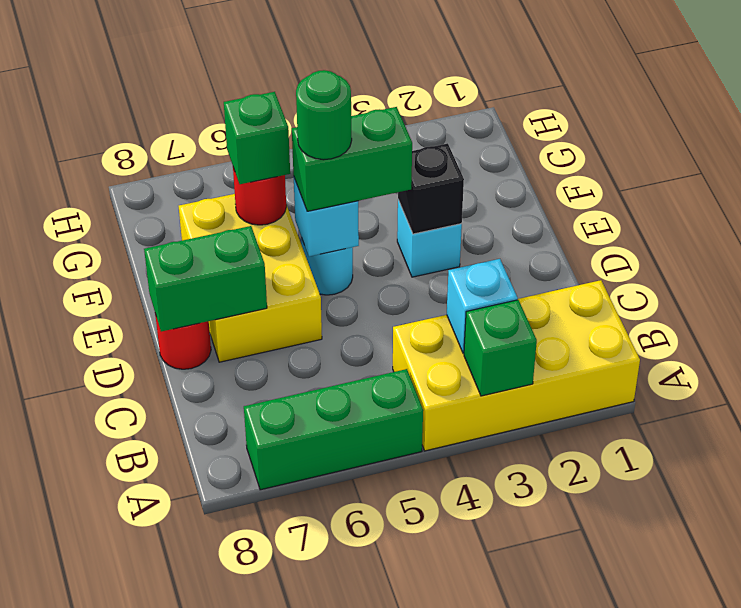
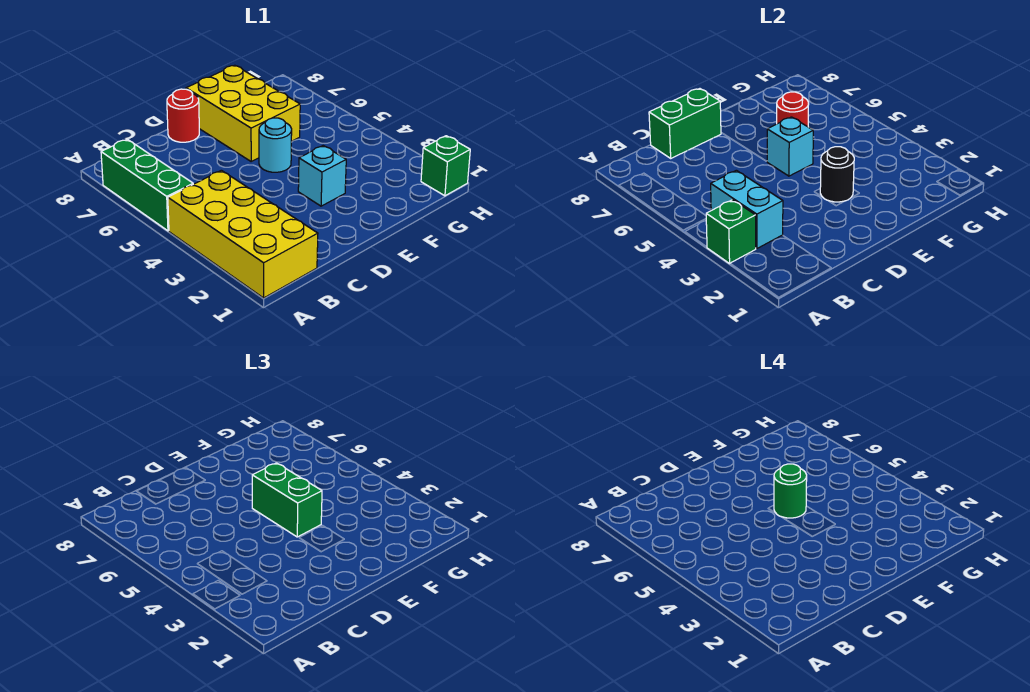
cyan 1x1 brick [447,259,518,353] -> cyan 1x2 brick [711,170,783,248]
yellow 2x3 brick [179,194,322,362] -> yellow 2x3 brick turned to [186,65,300,161]
green 1x2 brick [144,226,267,332] -> green 1x2 brick turned to [649,89,721,158]
black 1x1 brick [398,143,464,234] -> black 1x1 round brick [820,147,854,202]
green 1x1 brick [224,92,290,184] -> green 1x1 brick moved to [421,136,470,196]

